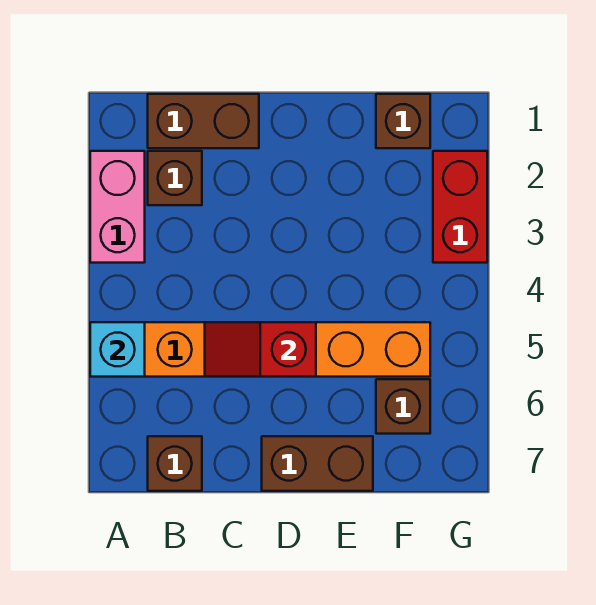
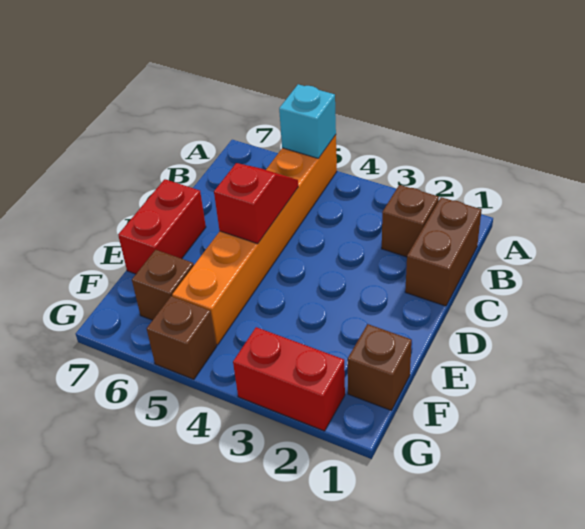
pink 1x2 brick [90,151,145,263] -> none
brown 1x1 brick [148,436,202,491] -> brown 1x1 brick moved to [147,296,217,379]
brown 1x2 brick [262,436,373,491] -> red 1x2 brick [118,179,206,274]

